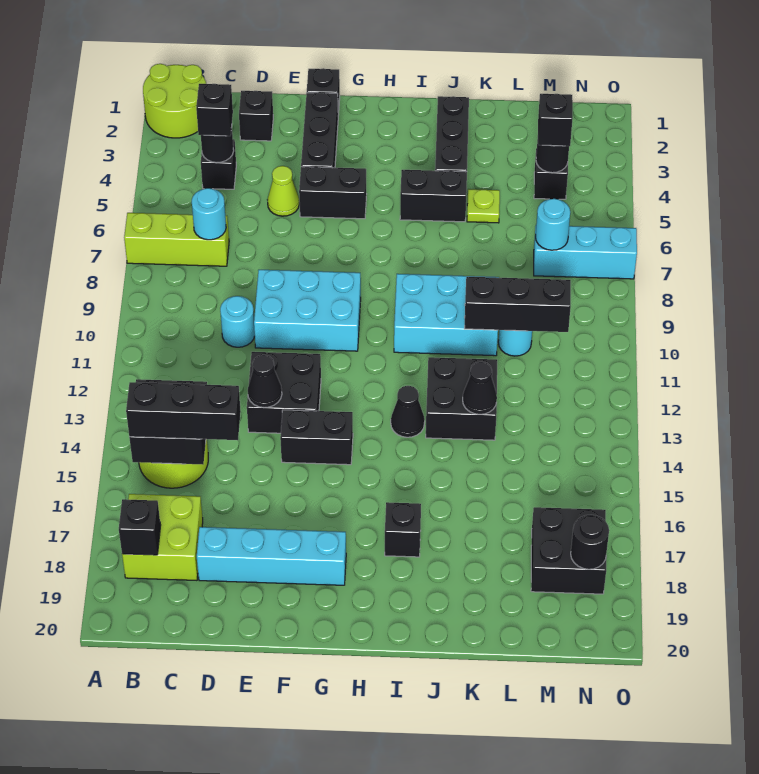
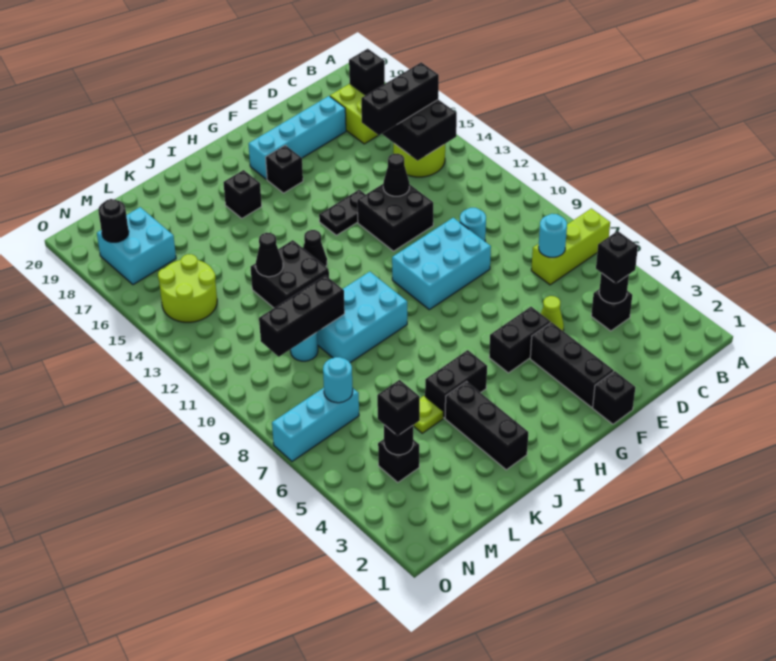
lime 2x2 round brick [143,64,206,138] -> lime 2x2 round brick moved to [158,254,217,322]
black 1x1 brick [239,91,273,141] -> black 1x1 brick moved to [266,145,303,193]
black 1x2 brick [280,410,353,465] -> black 1x2 plate [319,190,366,235]
black 2x2 brick [531,507,606,594] -> cyan 2x2 brick [97,207,176,285]

